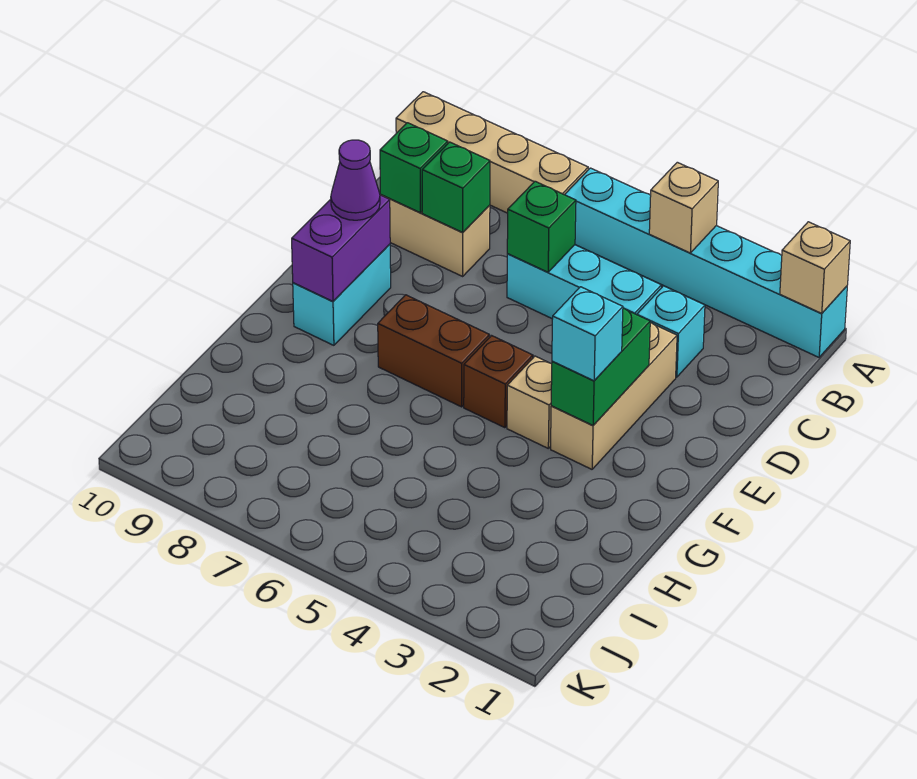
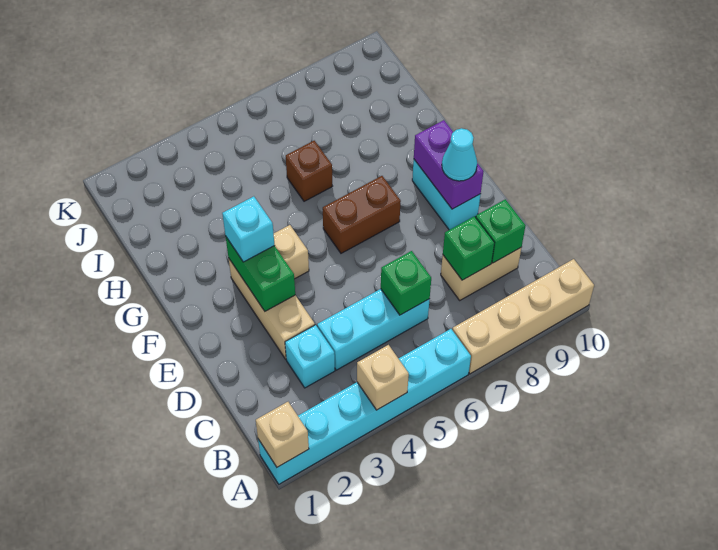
purple 1x1 cone [331,140,380,220] -> cyan 1x1 cone [442,128,477,181]
brown 1x1 brick [464,336,533,428] -> brown 1x1 brick moved to [286,141,332,201]

